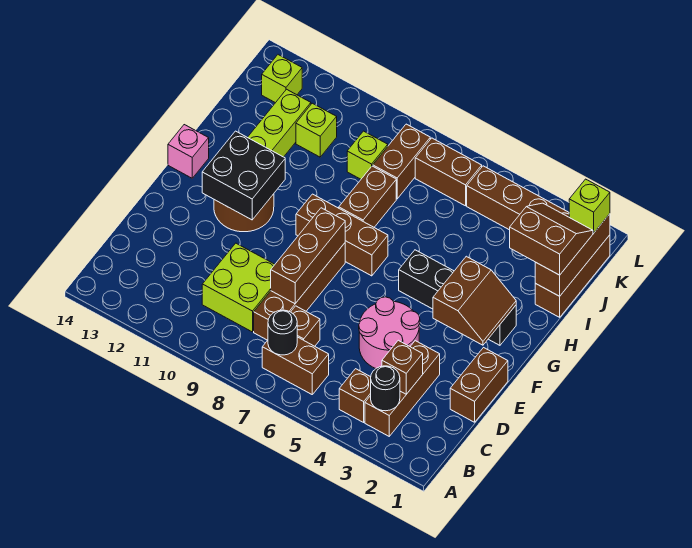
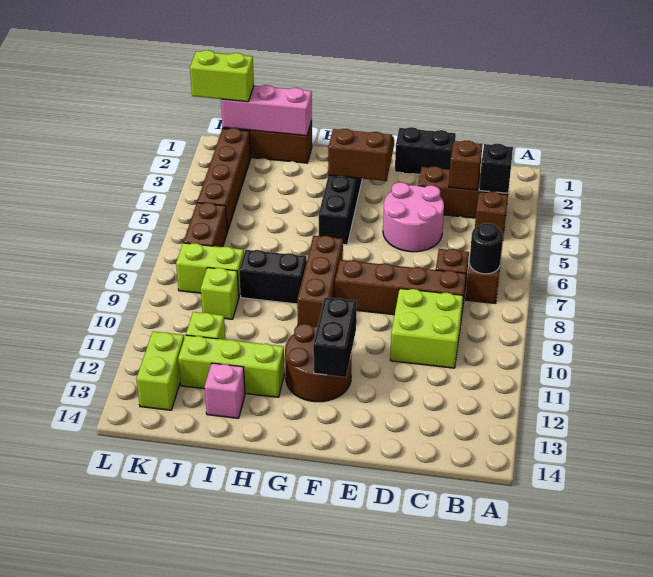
black 1x1 round brick [371,366,400,411] -> black 1x1 brick [479,144,513,193]
brown 1x2 brick [450,348,508,422] -> black 1x2 brick [395,127,456,174]
brown 1x3 brick [271,208,345,304] -> none
black 2x2 brick [202,131,285,220] -> black 1x2 brick [313,298,357,377]
pink 1x1 brick [168,125,209,178] -> pink 1x1 brick moved to [204,363,245,418]
brown 1x2 brick [339,166,396,227] -> black 1x2 brick [239,250,307,304]
brown 1x3 brick [535,214,610,296] -> pink 1x3 brick [221,85,312,136]
brown 2x2 slope [510,203,593,275] -> none
brown 1x2 brick [373,124,430,199] -> lime 1x2 brick [176,243,244,296]
lime 1x1 brick [569,179,610,233] -> lime 1x2 brick [190,50,254,102]
lime 1x1 brick [262,55,302,103] -> lime 1x2 brick [136,331,184,410]

